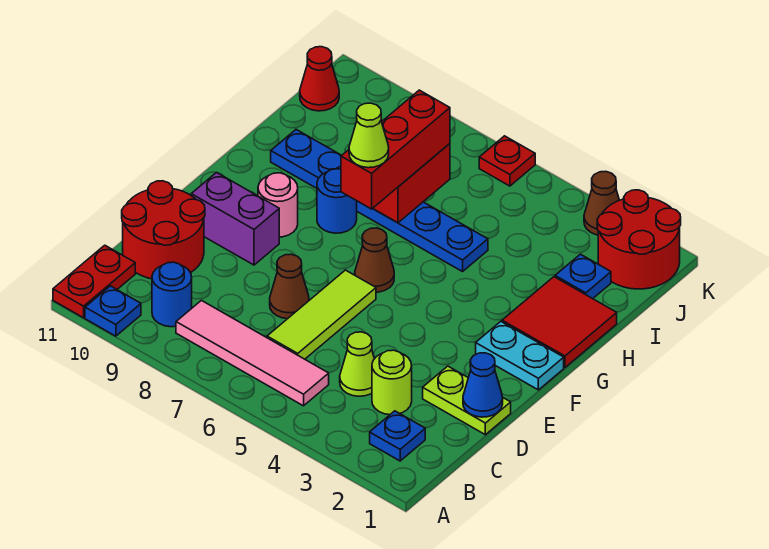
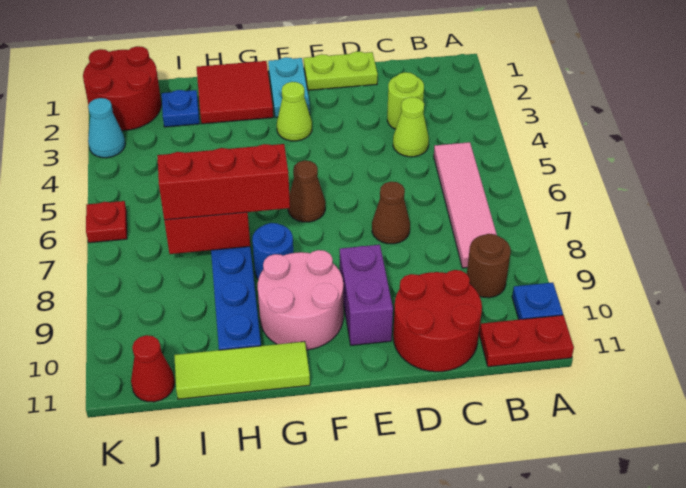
blue 1x1 plate [370,411,425,461] -> none
blue 1x1 round brick [152,262,192,327] -> brown 1x1 round brick [467,234,511,298]
lime 1x3 tile [267,270,376,359] -> lime 1x3 tile moved to [174,341,310,399]
lime 1x2 plate [423,366,511,435] -> lime 1x2 plate turned to [304,52,378,90]
blue 1x1 cone [463,353,503,417] -> none
pink 1x1 round brick [258,173,298,237] -> pink 2x2 round brick [258,250,343,350]
lime 1x1 cone [349,103,389,168] -> lime 1x1 cone moved to [277,82,312,141]
brown 1x1 cone [584,171,619,235] -> cyan 1x1 cone [88,98,125,158]

